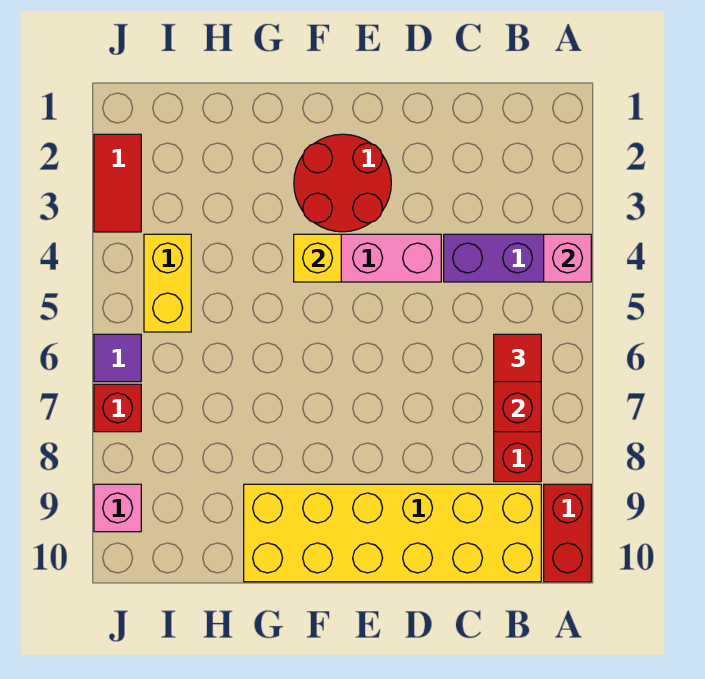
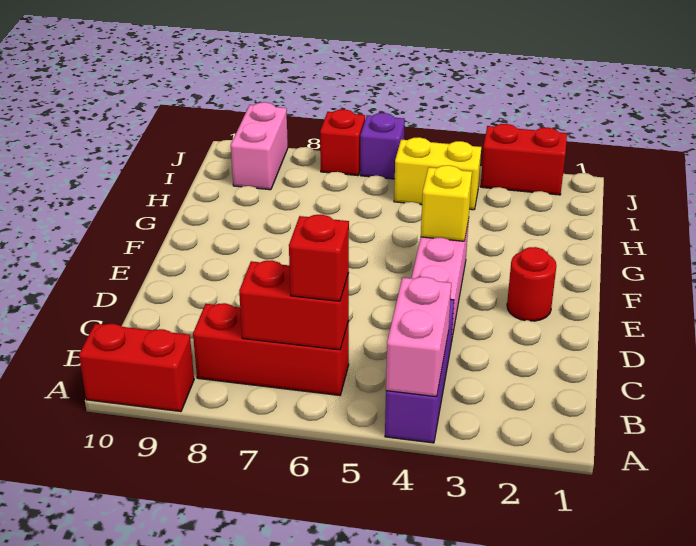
pink 1x1 brick [544,234,591,282] -> pink 1x2 brick [386,277,451,397]
red 1x1 tile [494,334,541,382] -> red 1x1 brick [289,215,349,301]
yellow 2x6 brick [244,484,541,582] -> none
red 2x2 round brick [294,134,391,232] -> red 1x1 round brick [507,247,556,321]
red 1x2 tile [94,134,141,232] -> red 1x2 brick [481,124,567,195]
purple 1x1 tile [94,334,141,382] -> purple 1x1 brick [360,113,405,179]
pink 1x1 brick [94,484,141,532] -> pink 1x2 brick [231,102,288,190]

